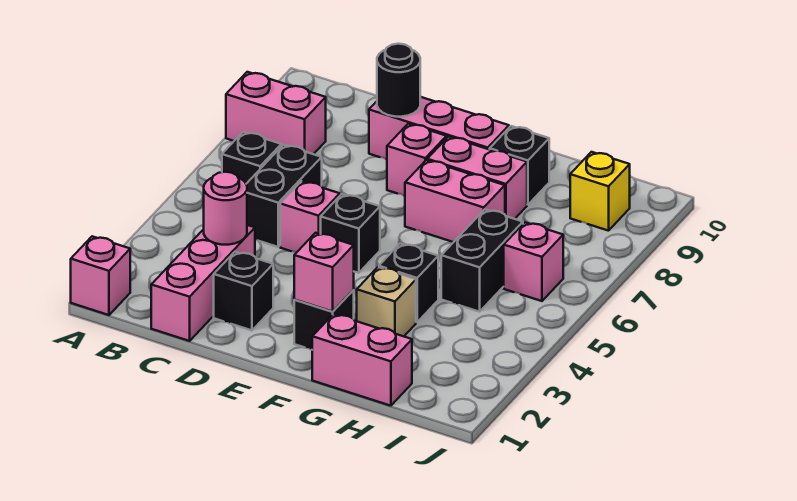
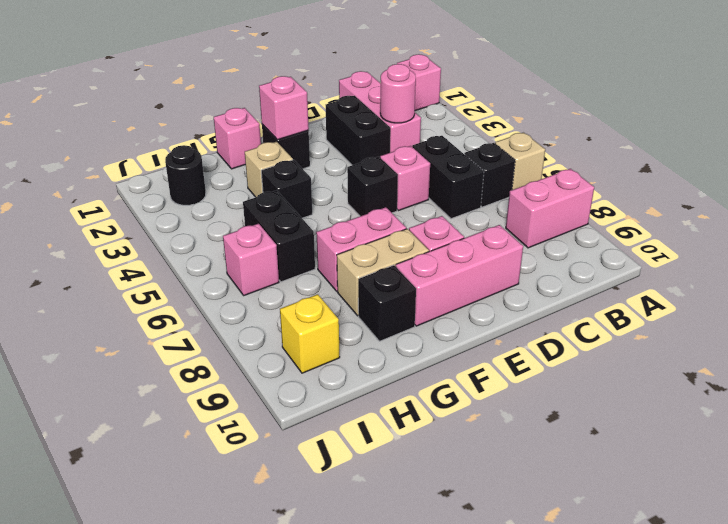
none -> tan 1x1 brick [495,132,545,190]
black 1x1 brick [214,252,273,330] -> black 1x2 brick [326,96,390,165]
black 1x1 round brick [377,44,420,117] -> black 1x1 round brick moved to [165,145,206,205]
pink 1x2 brick [427,137,527,219] -> tan 1x2 brick [337,229,429,316]
pink 1x2 brick [312,314,412,406] -> pink 1x1 brick [214,108,261,169]

